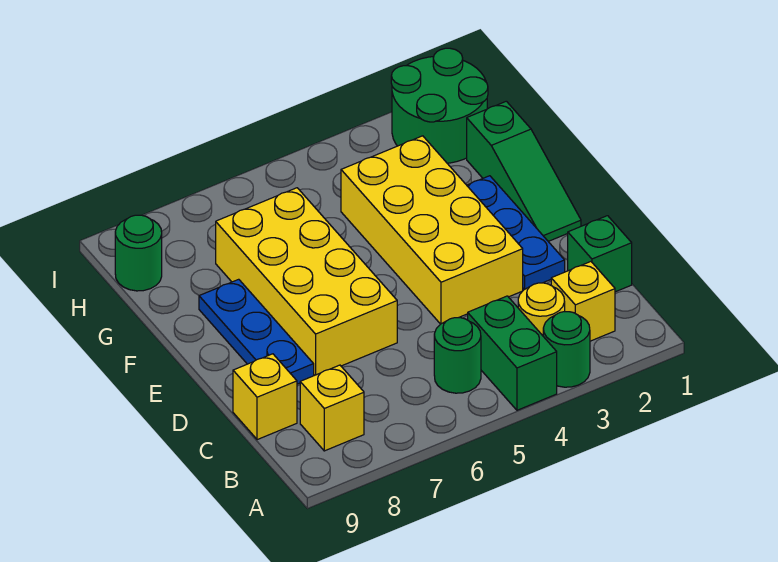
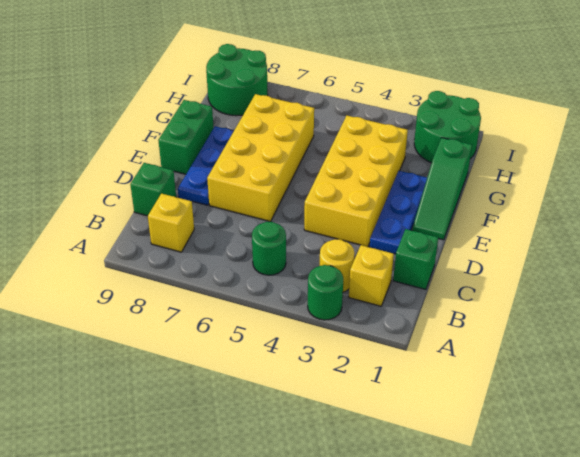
green 1x2 brick [468,296,557,410] -> green 1x2 brick moved to [158,100,213,174]
yellow 1x1 brick [233,354,297,440] -> green 1x1 brick [130,163,176,216]
green 1x1 round brick [115,215,162,291] -> green 2x2 round brick [206,44,268,116]

